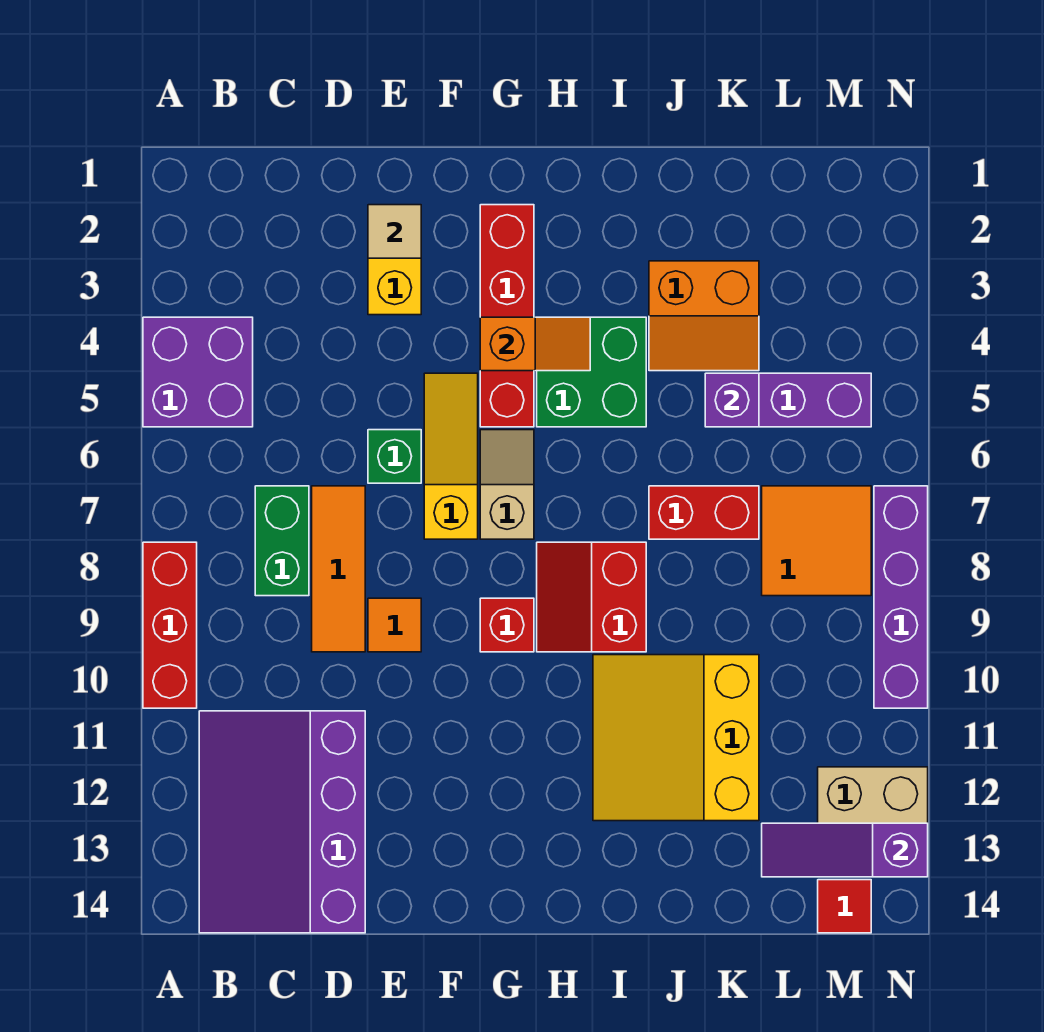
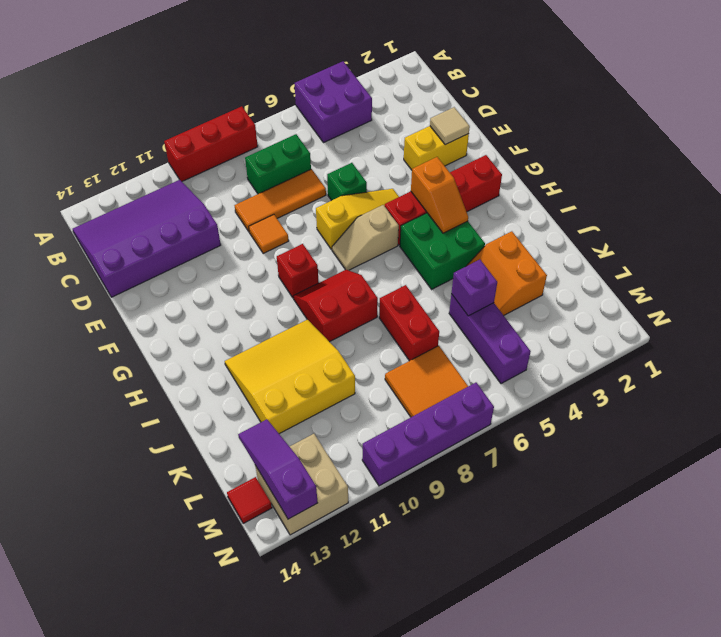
tan 1x2 slope [480,430,534,539] -> tan 1x2 slope turned to [332,205,399,270]

